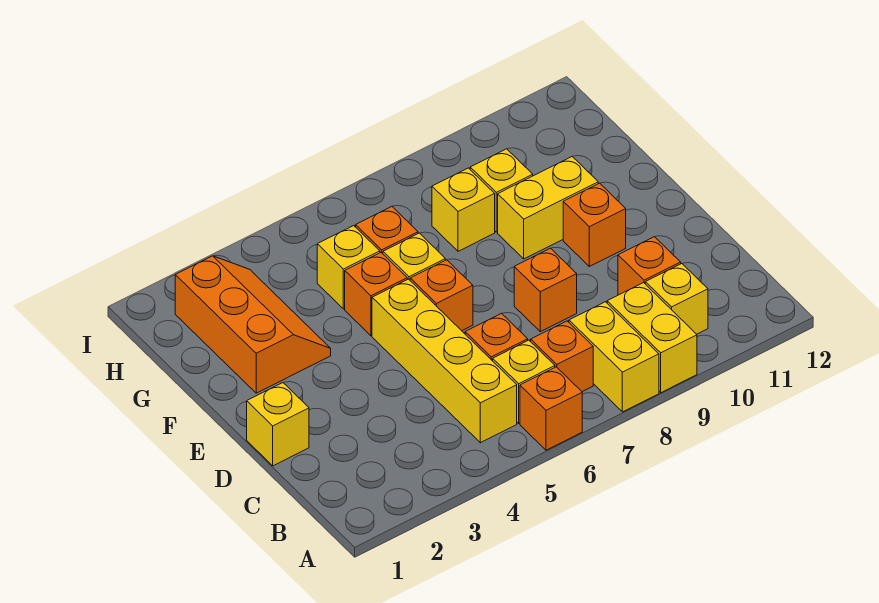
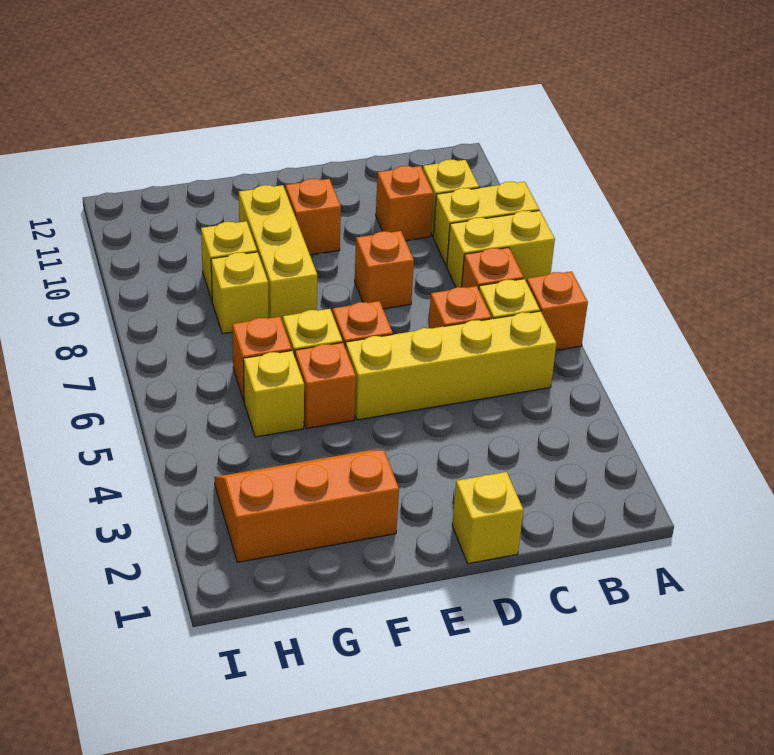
yellow 1x2 brick [498,157,598,259] -> yellow 1x3 brick [239,185,317,322]

